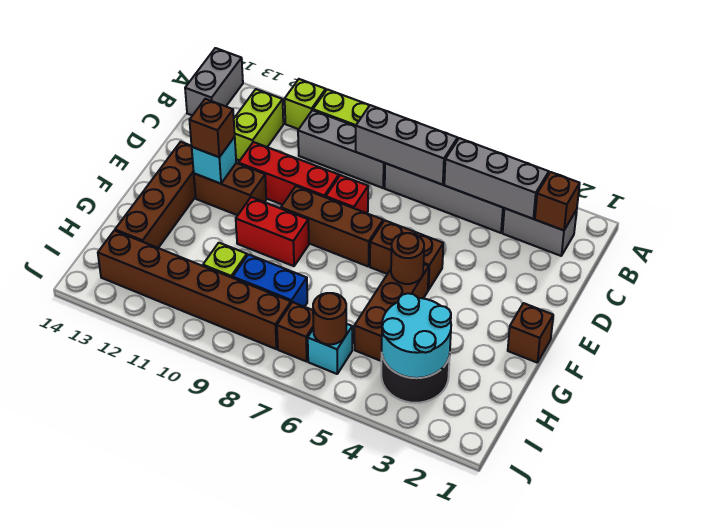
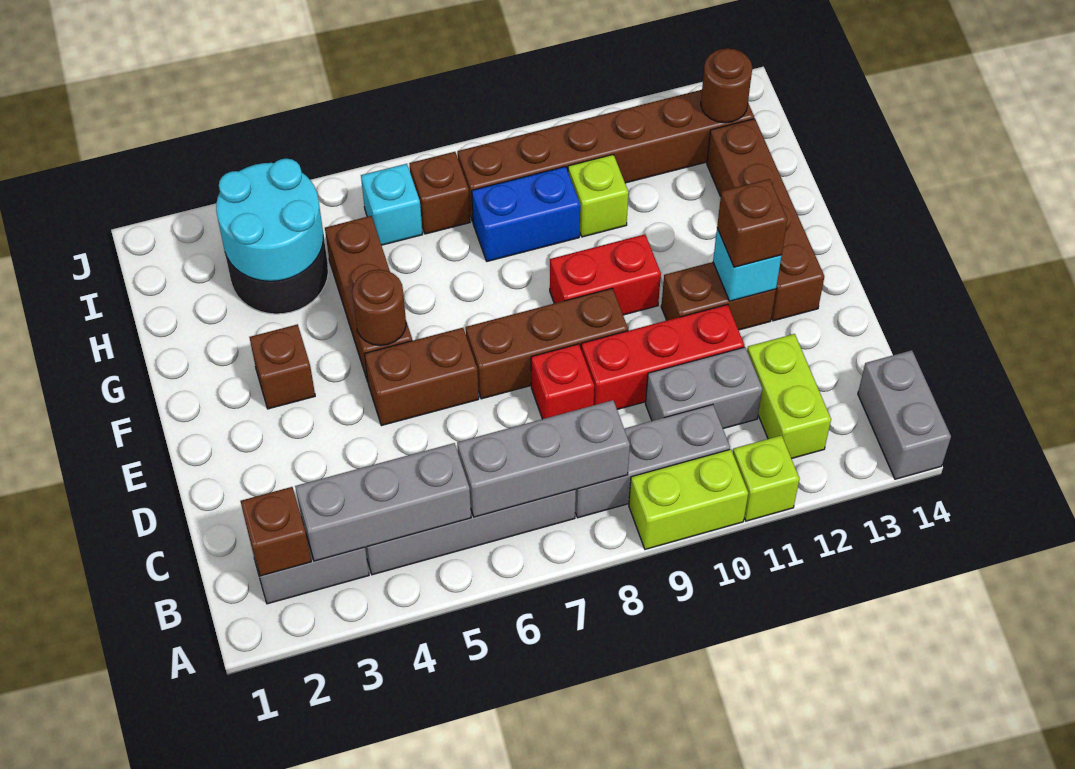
none -> grey 1x2 brick [645,347,762,429]
brown 1x1 brick [508,303,553,362] -> brown 1x1 brick moved to [249,324,315,409]
brown 1x1 round brick [313,293,346,344] -> brown 1x1 round brick moved to [701,48,752,123]

